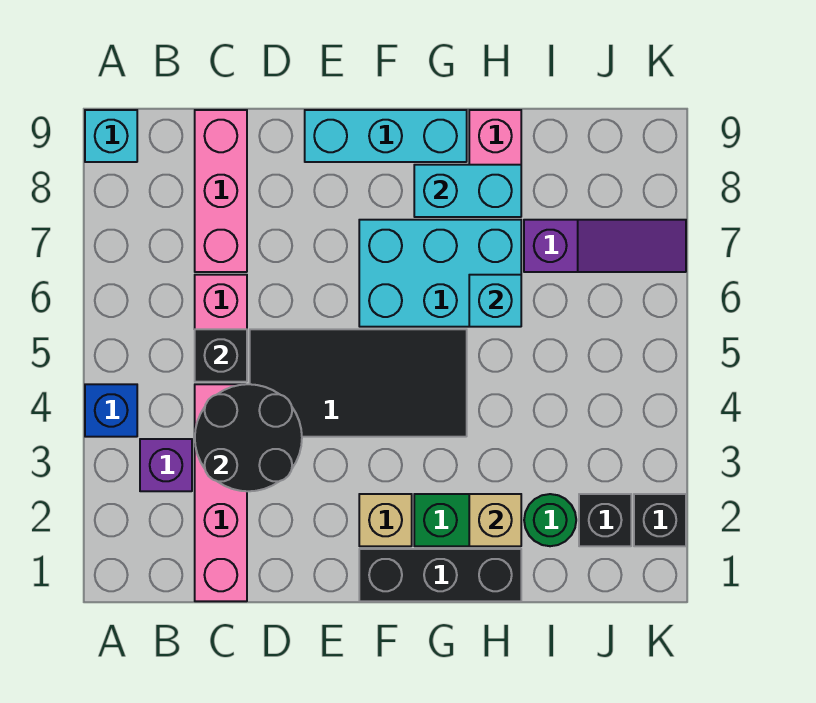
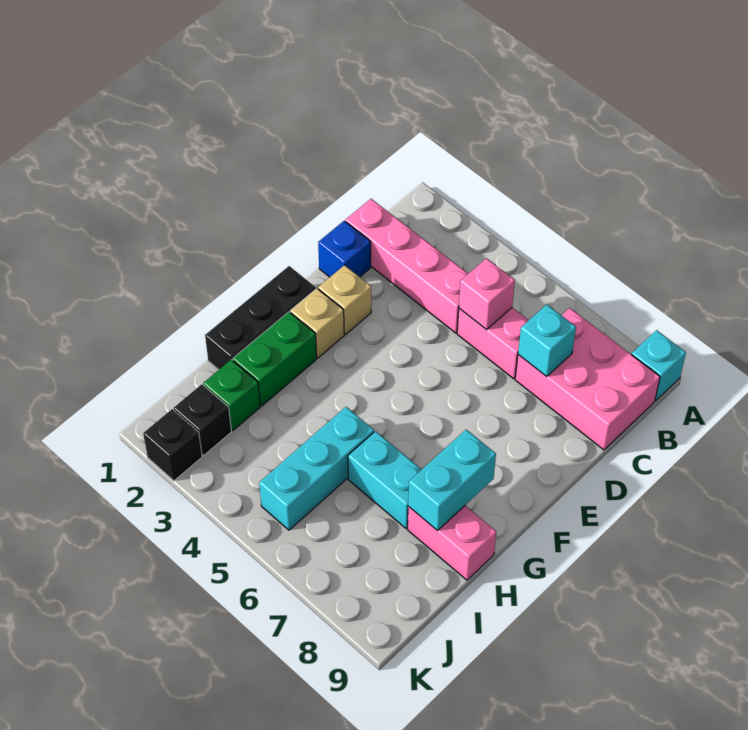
blue 1x1 brick [85,384,137,437] -> blue 1x1 brick moved to [318,221,371,277]
purple 1x1 brick [140,439,192,491] -> none
black 2x2 round brick [195,384,302,491] -> none
black 1x1 brick [195,329,247,382] -> pink 1x1 brick [459,258,515,330]
pink 1x3 brick [195,110,247,272] -> pink 2x3 brick [515,308,660,450]
black 2x4 tile [250,329,467,437] -> none
cyan 1x3 brick [305,110,467,162] -> cyan 1x3 brick moved to [259,407,374,530]
cyan 2x3 brick [359,220,521,327] -> cyan 1x2 brick [348,431,422,529]
tan 1x1 brick [469,494,521,546] -> tan 1x1 brick moved to [318,265,371,334]
cyan 1x1 brick [469,275,521,327] -> cyan 1x1 brick moved to [518,305,576,377]
green 1x1 round brick [524,494,576,546] -> green 1x1 brick [203,360,260,430]
purple 1x3 slope [524,220,686,272] -> none

